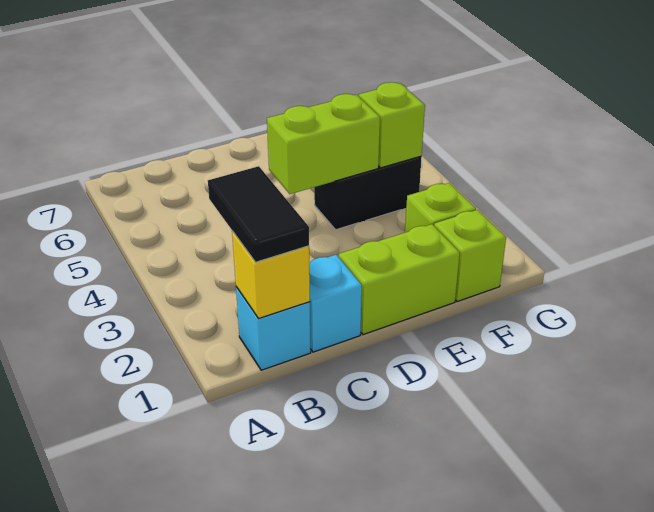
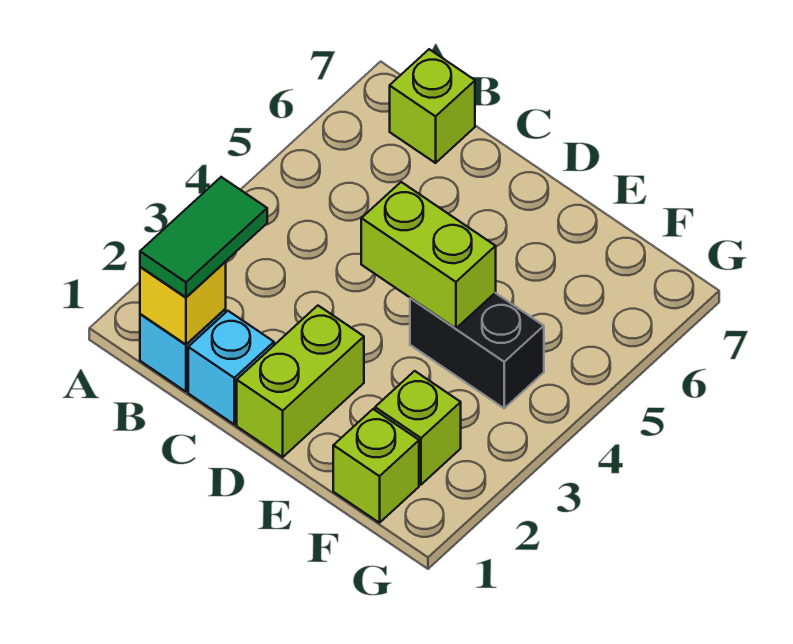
black 1x2 tile [208,166,309,262] -> green 1x2 tile [140,177,267,297]
lime 1x2 brick [339,224,460,335] -> lime 1x2 brick turned to [237,306,364,457]
lime 1x1 brick [359,82,425,168] -> lime 1x1 brick moved to [390,49,475,163]

